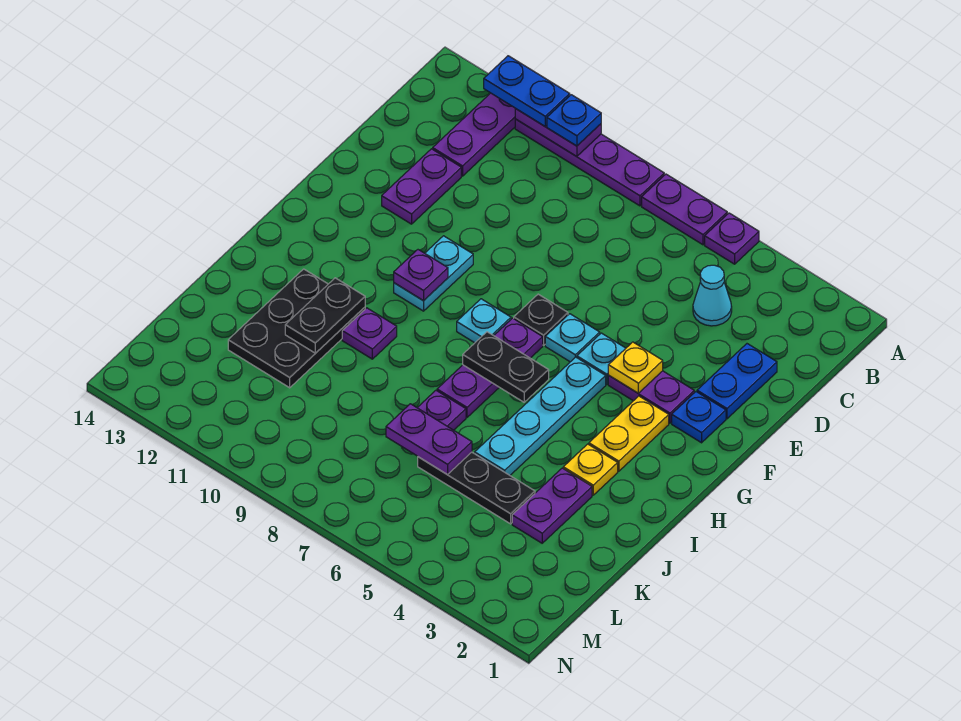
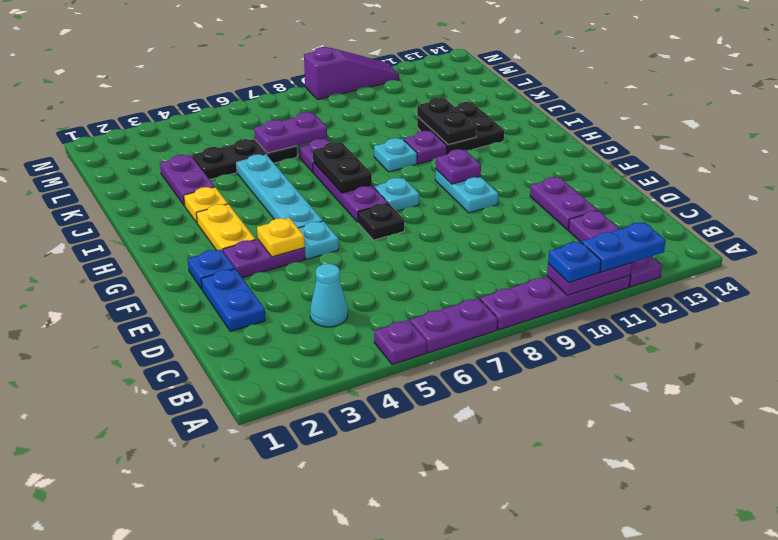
cyan 1x1 plate [545,314,600,362] -> cyan 1x1 plate moved to [374,138,417,172]
black 1x2 plate [463,332,549,402] -> black 1x2 plate turned to [312,142,372,193]
black 2x3 plate [228,269,365,388] -> black 2x2 plate [417,102,504,154]
none -> purple 1x3 slope [304,47,399,100]

